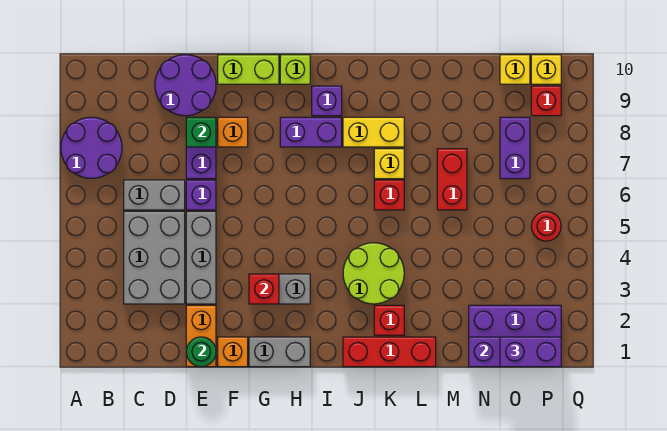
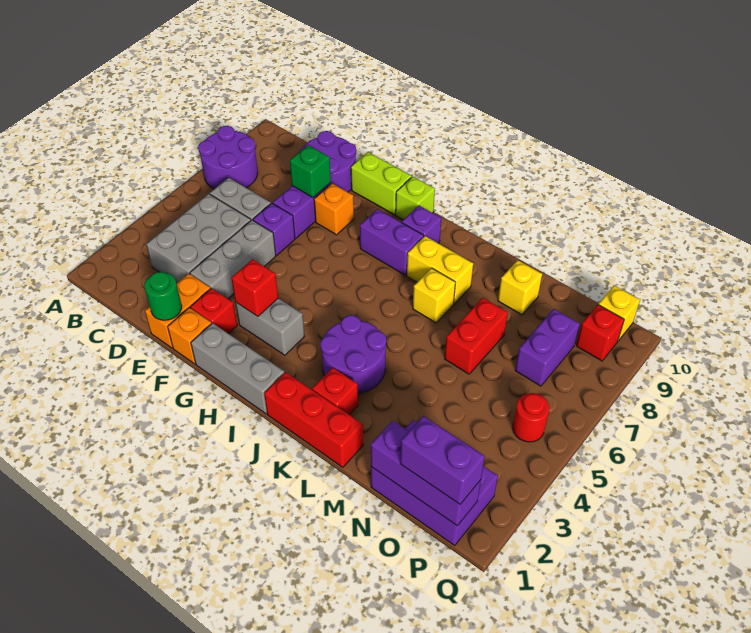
grey 1x2 brick [249,337,310,367] -> grey 1x3 brick [191,323,284,414]
lime 2x2 round brick [343,243,404,304] -> purple 2x2 round brick [320,315,386,394]
red 1x1 brick [374,180,404,210] -> red 1x1 brick moved to [191,288,237,334]
yellow 1x1 brick [500,55,530,84] -> yellow 1x1 brick moved to [498,260,542,315]

